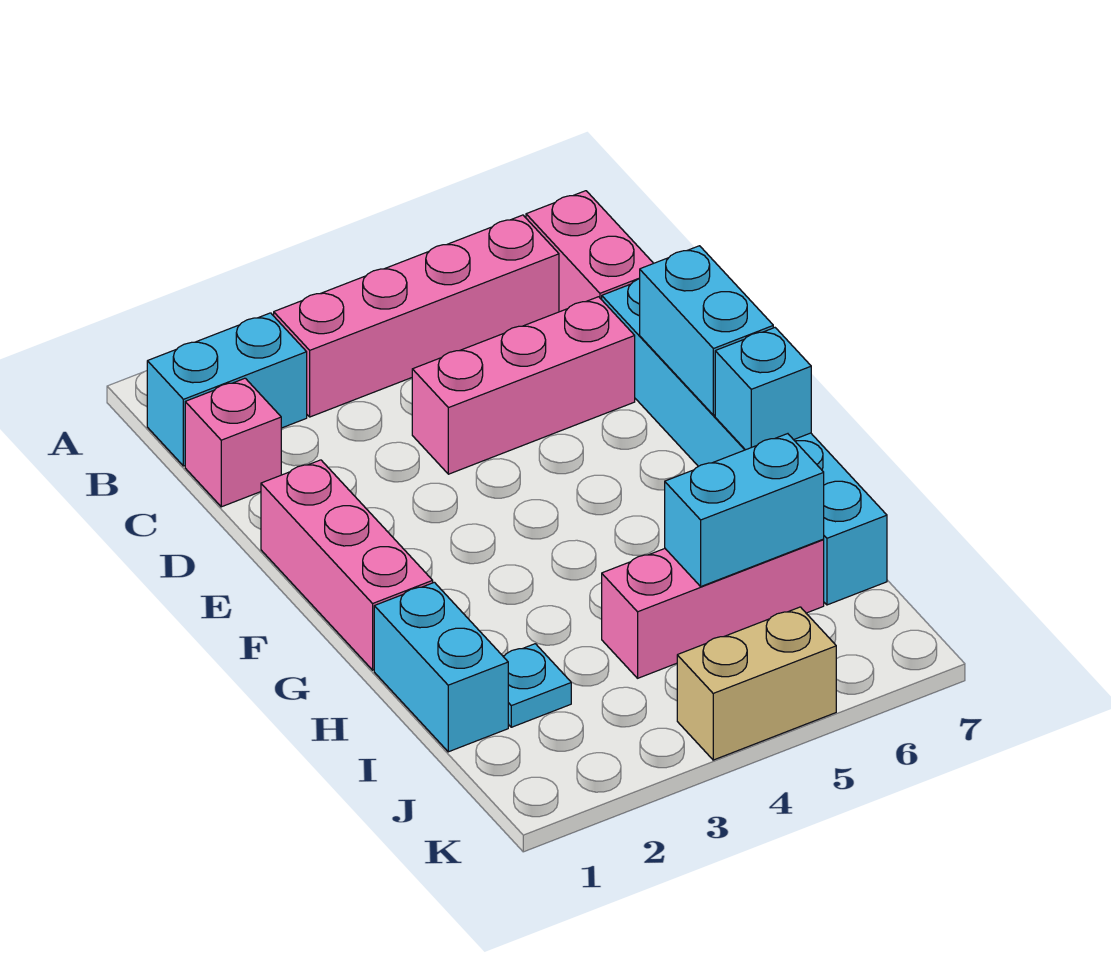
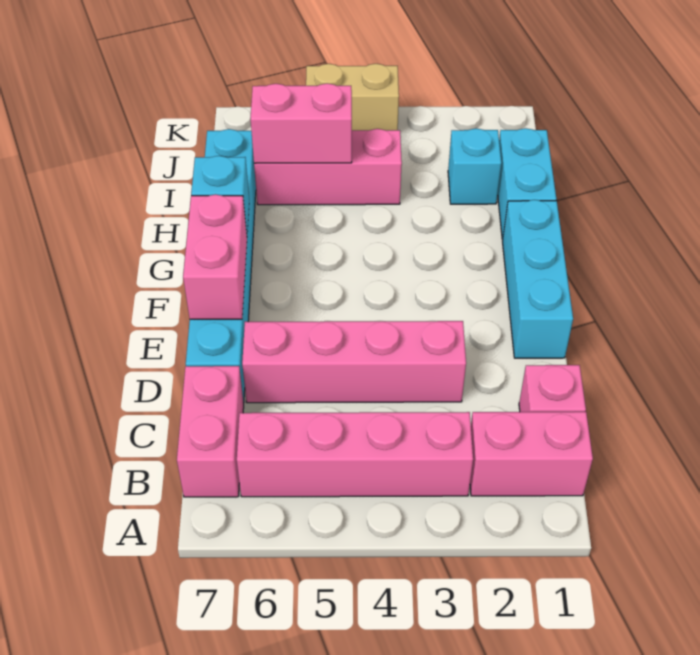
cyan 1x2 brick [147,313,307,466] -> pink 1x2 brick [470,412,593,496]
pink 1x3 brick [412,297,635,474] -> pink 1x4 brick [242,321,466,403]
pink 1x3 brick [261,460,433,670] -> cyan 1x3 brick [503,200,573,358]
cyan 1x2 brick [640,246,773,415] -> pink 1x2 brick [183,195,247,319]
cyan 1x1 plate [503,644,571,727] -> cyan 1x1 brick [448,128,501,204]
cyan 1x2 brick [665,434,824,586] -> pink 1x2 brick [251,83,352,163]

